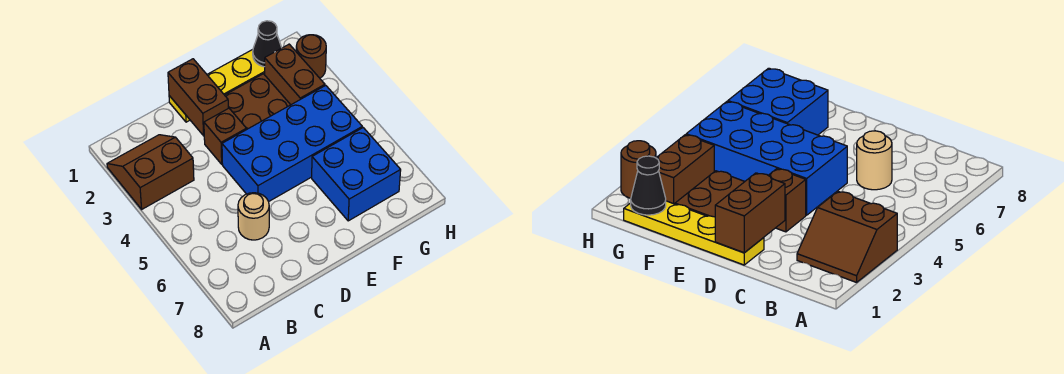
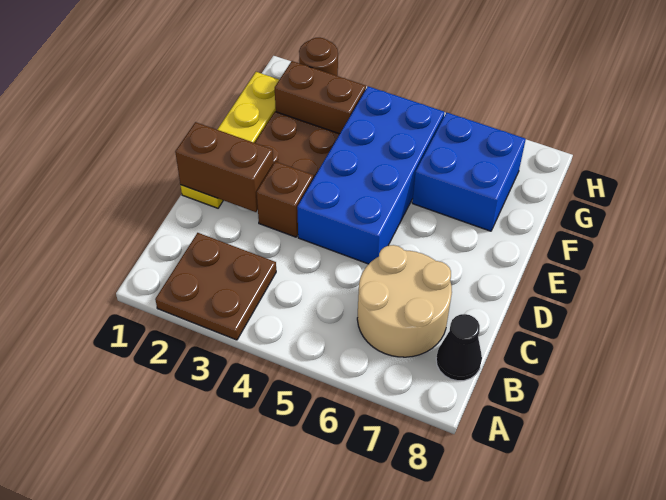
brown 2x2 slope [107,135,194,209] -> brown 2x2 plate [155,233,276,340]
tan 1x1 round brick [238,193,269,240] -> tan 2x2 round brick [357,245,452,357]
black 1x1 cone [253,21,282,67] -> black 1x1 cone moved to [436,314,482,381]

